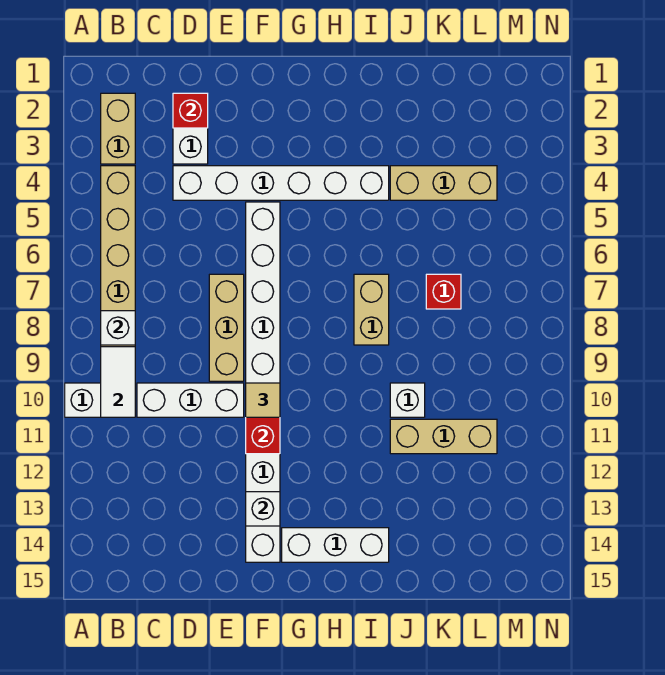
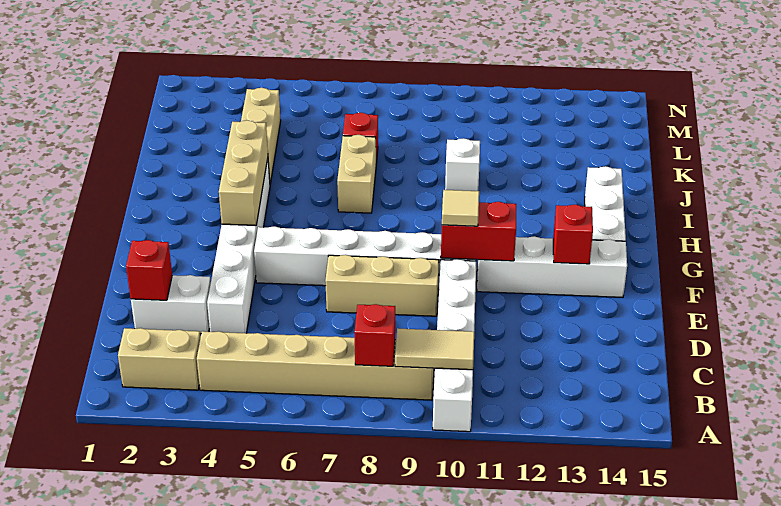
white 1x1 brick [101,311,135,345] -> red 1x1 brick [355,304,395,366]
white 1x2 tile [101,347,135,417] -> tan 1x2 tile [395,328,474,370]
white 1x1 brick [246,492,280,526] -> red 1x1 brick [553,205,593,264]
tan 1x2 brick [354,274,389,345] -> tan 1x2 brick turned to [337,135,376,213]
tan 1x3 brick [390,419,497,454] -> tan 1x3 brick moved to [219,120,268,225]

